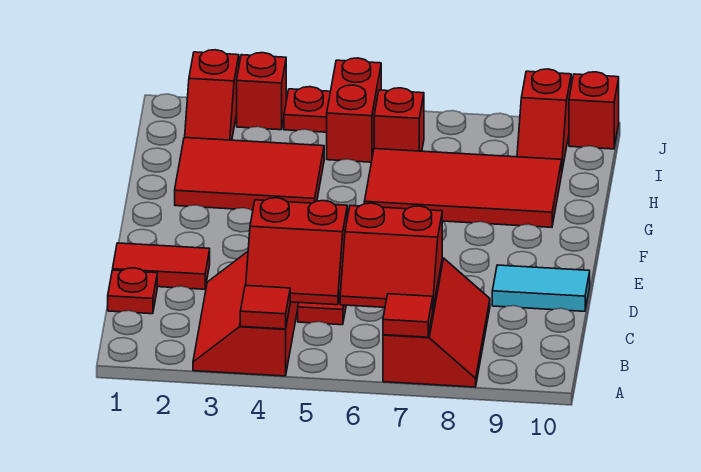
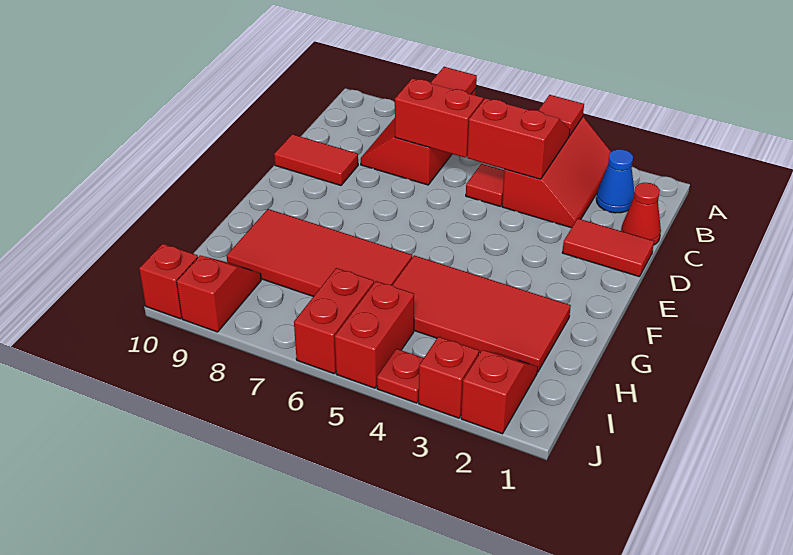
none -> blue 1x1 cone [596,149,634,213]
red 1x1 plate [108,268,157,314] -> red 1x1 cone [621,183,661,245]
cyan 1x2 tile [492,265,590,311] -> red 1x2 tile [274,134,358,185]
red 2x3 tile [175,138,324,210] -> red 2x4 tile [392,255,571,372]
red 1x1 brick [374,88,424,151] -> red 1x2 brick [294,268,374,374]

